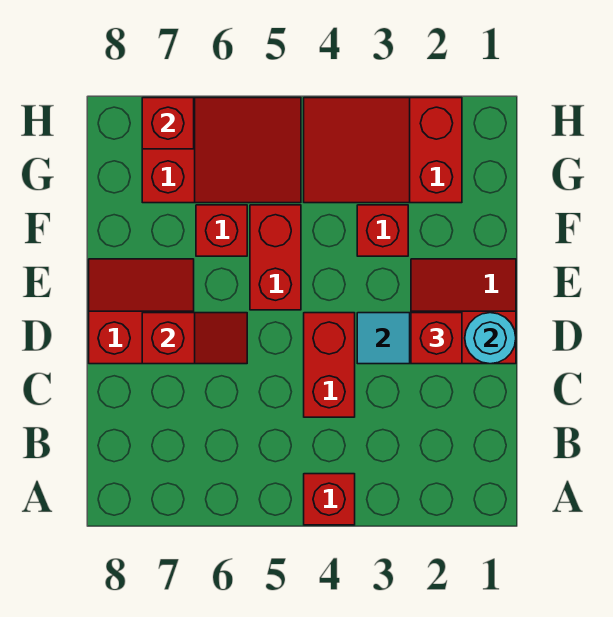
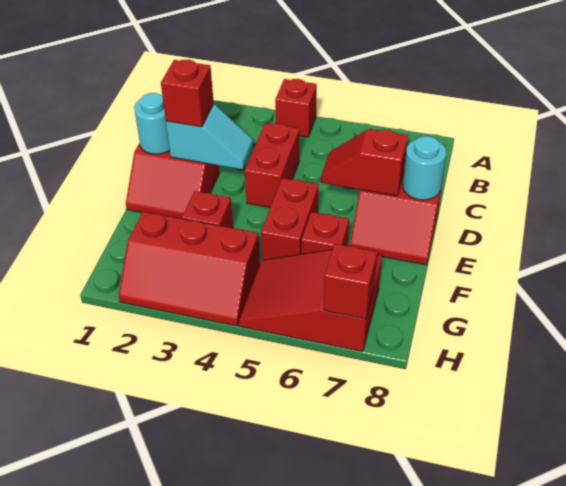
none -> cyan 1x1 round brick [403,136,446,200]
red 2x3 slope [304,98,462,203] -> red 2x3 slope turned to [119,212,260,326]

